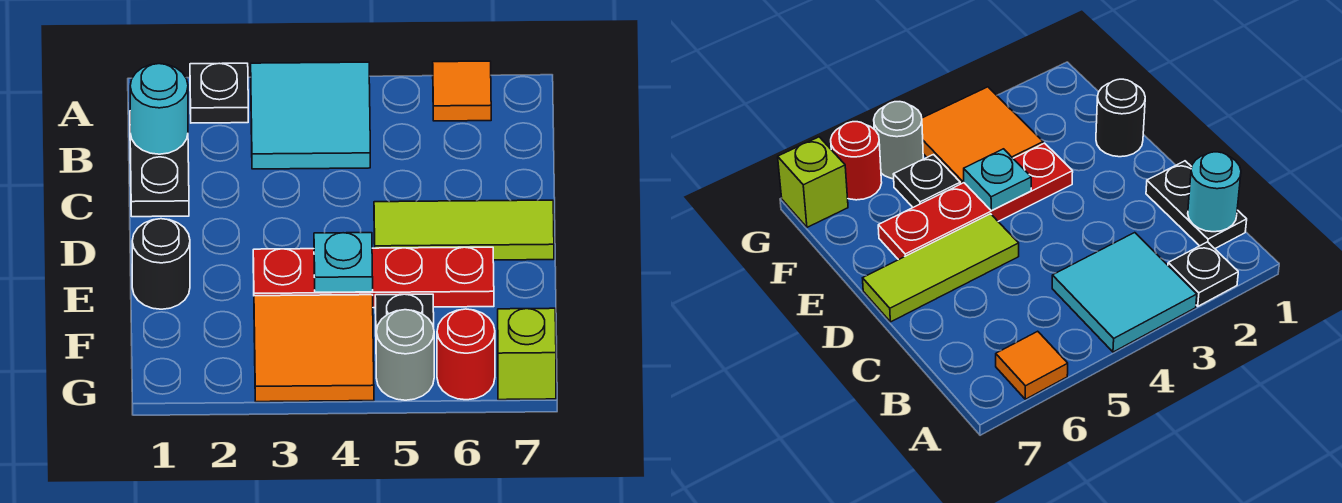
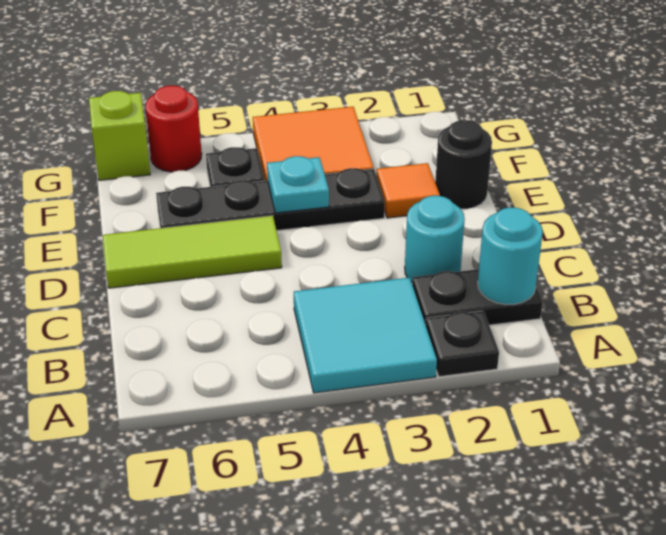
orange 1x1 tile [433,61,491,121] -> orange 1x1 tile moved to [377,163,440,218]
black 1x2 plate [130,134,189,217] -> black 1x2 plate turned to [412,269,543,325]
none -> cyan 1x1 round brick [405,196,465,282]
red 1x4 plate [253,247,494,308] -> black 1x4 plate [156,168,385,231]
grey 1x1 round brick [376,310,434,400] -> none

